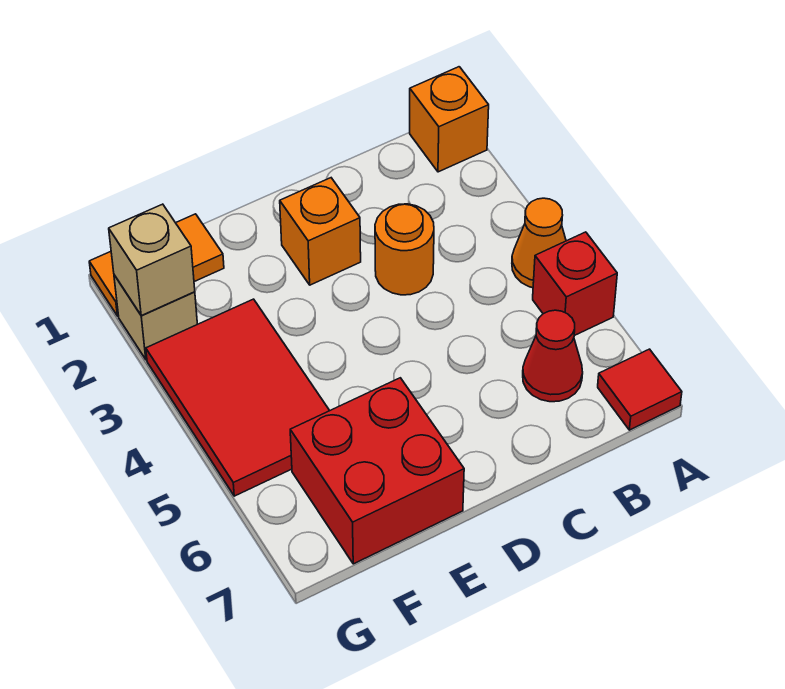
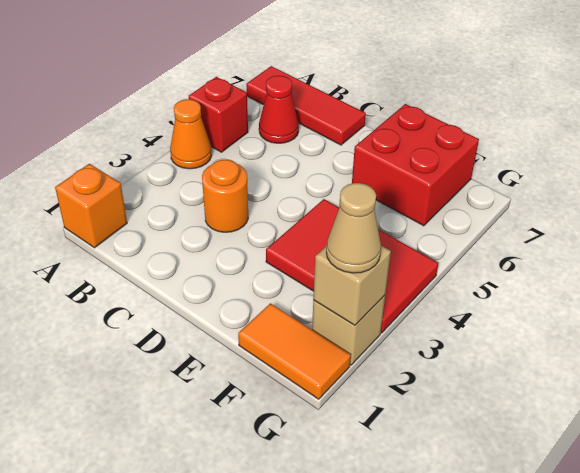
red 1x1 tile [598,349,682,430] -> red 1x3 tile [246,66,366,145]
orange 1x1 brick [280,178,361,285] -> none
red 2x3 tile [146,299,330,496] -> red 2x3 tile turned to [266,199,439,333]
none -> tan 1x1 cone [326,183,381,273]

